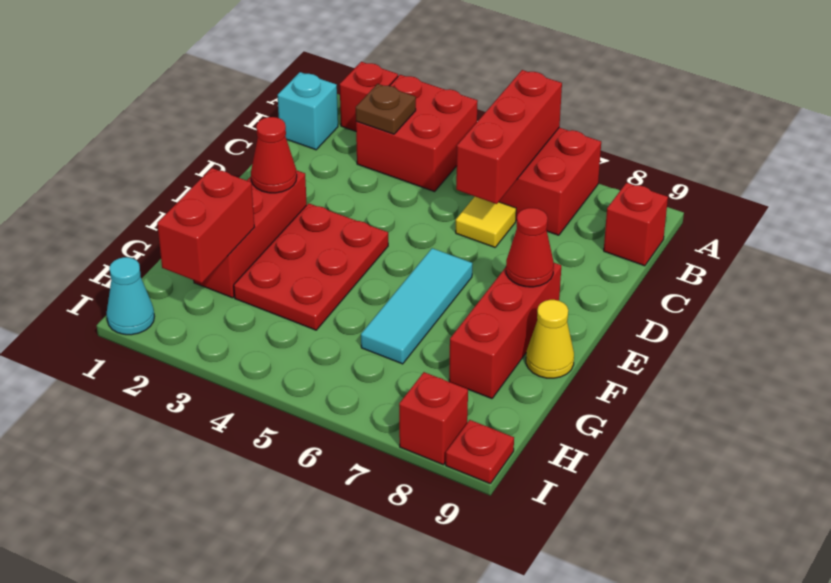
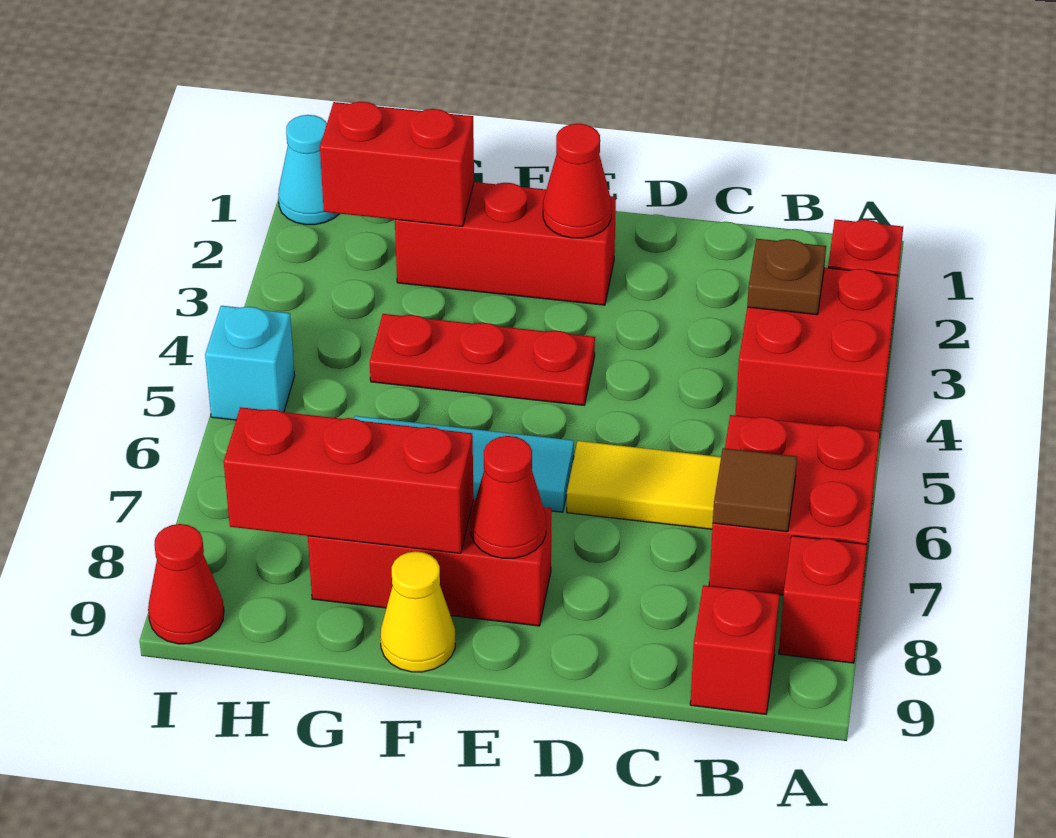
red 1x3 brick [456,70,562,204] -> red 1x3 brick moved to [224,407,474,554]
cyan 1x1 brick [278,72,338,150] -> cyan 1x1 brick moved to [205,306,295,420]
none -> brown 1x1 tile [713,448,797,532]
yellow 1x1 tile [456,197,516,247] -> yellow 1x2 tile [567,441,721,529]
red 2x3 plate [234,203,388,330] -> red 1x3 plate [370,314,595,405]
red 1x1 brick [399,372,468,465] -> red 1x1 brick moved to [779,536,867,663]
red 1x1 plate [446,420,514,484] -> red 1x1 cone [148,524,224,644]

